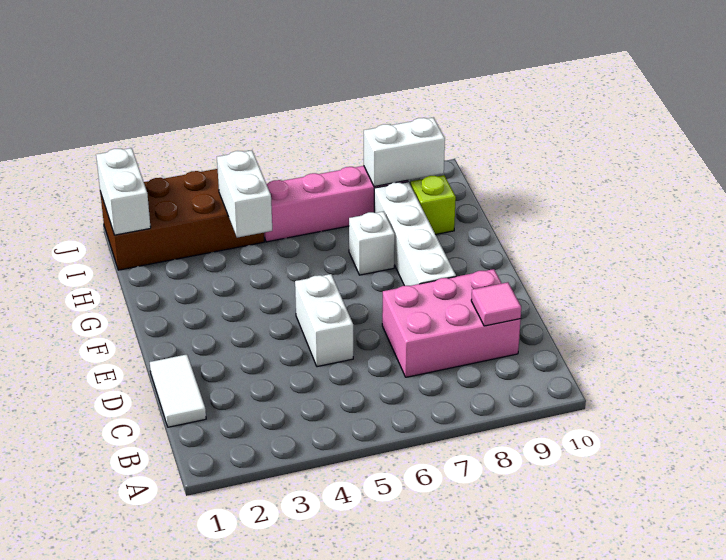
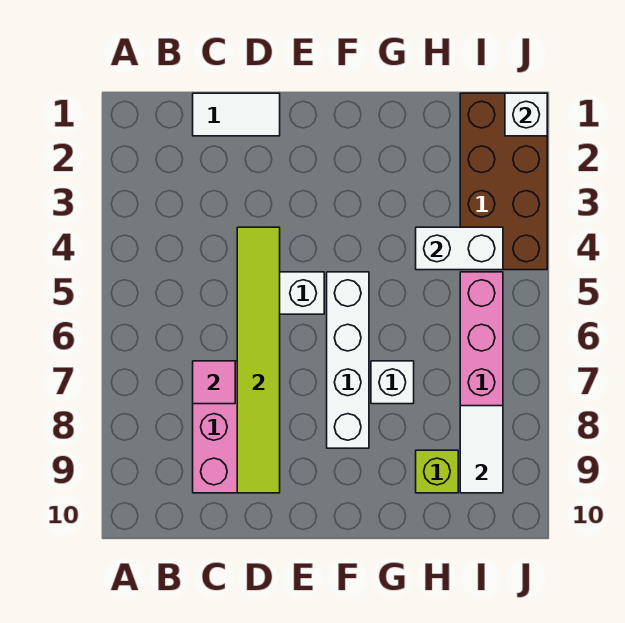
pink 1x1 tile [471,282,521,326] -> pink 1x1 tile moved to [193,361,235,404]
none -> lime 1x6 tile [237,227,280,493]
white 1x4 brick [374,182,456,286] -> white 1x4 brick turned to [327,272,369,448]
white 1x2 brick [96,148,151,235] -> white 1x1 brick [505,93,547,136]
white 1x2 brick [364,118,445,187] -> white 1x2 tile [460,406,503,493]

